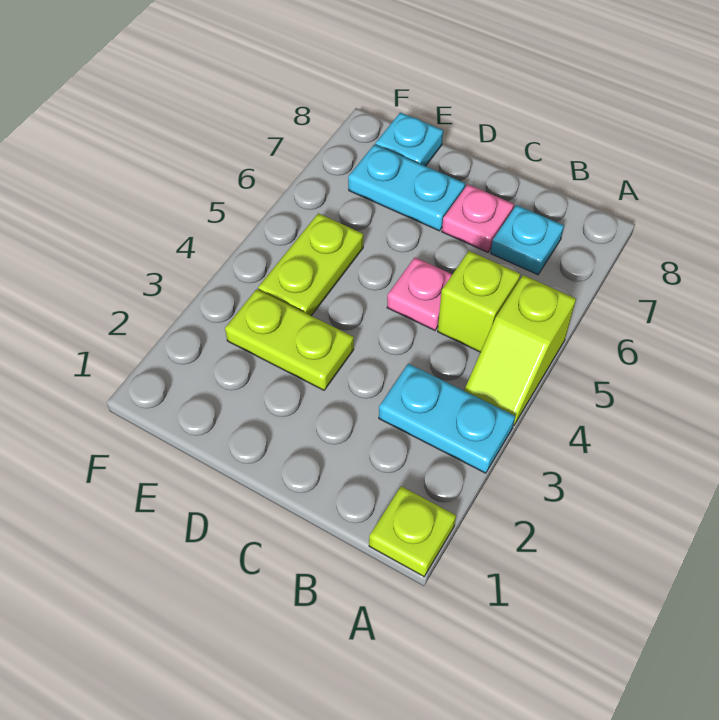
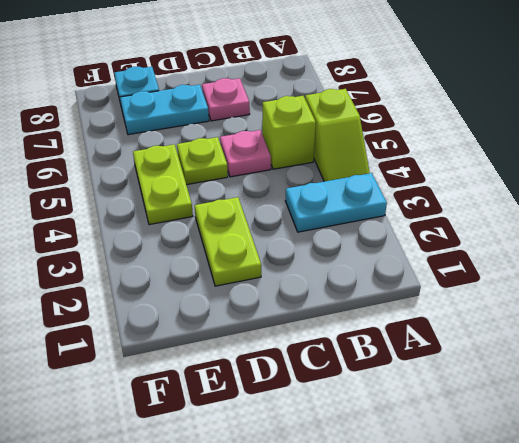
lime 1x1 plate [369,486,456,577] -> lime 1x1 plate moved to [177,137,228,185]
cyan 1x1 plate [491,205,564,275] -> none
lime 1x2 plate [225,289,354,390] -> lime 1x2 plate turned to [195,197,261,286]

